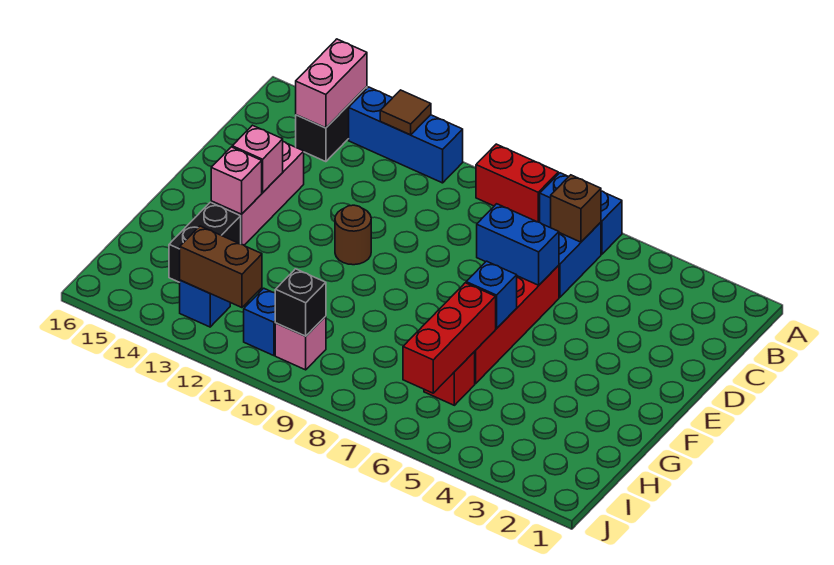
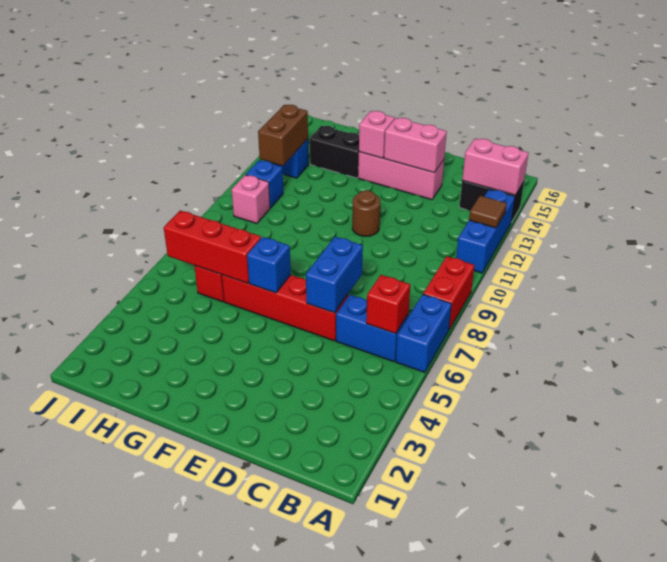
brown 1x1 brick [551,175,601,242] -> red 1x1 brick [366,275,410,334]
pink 1x1 brick [232,125,283,193] -> pink 1x2 brick [384,118,447,173]
black 1x1 brick [275,269,326,336] -> none

